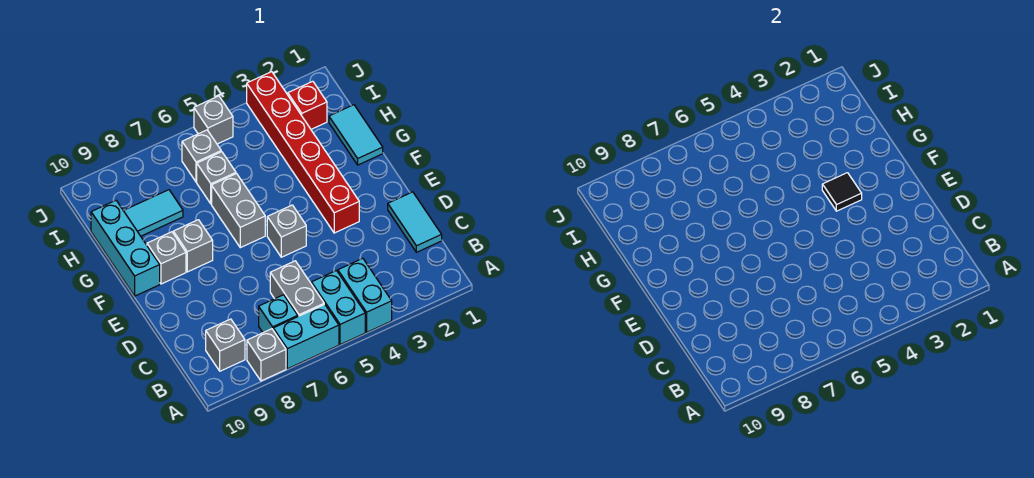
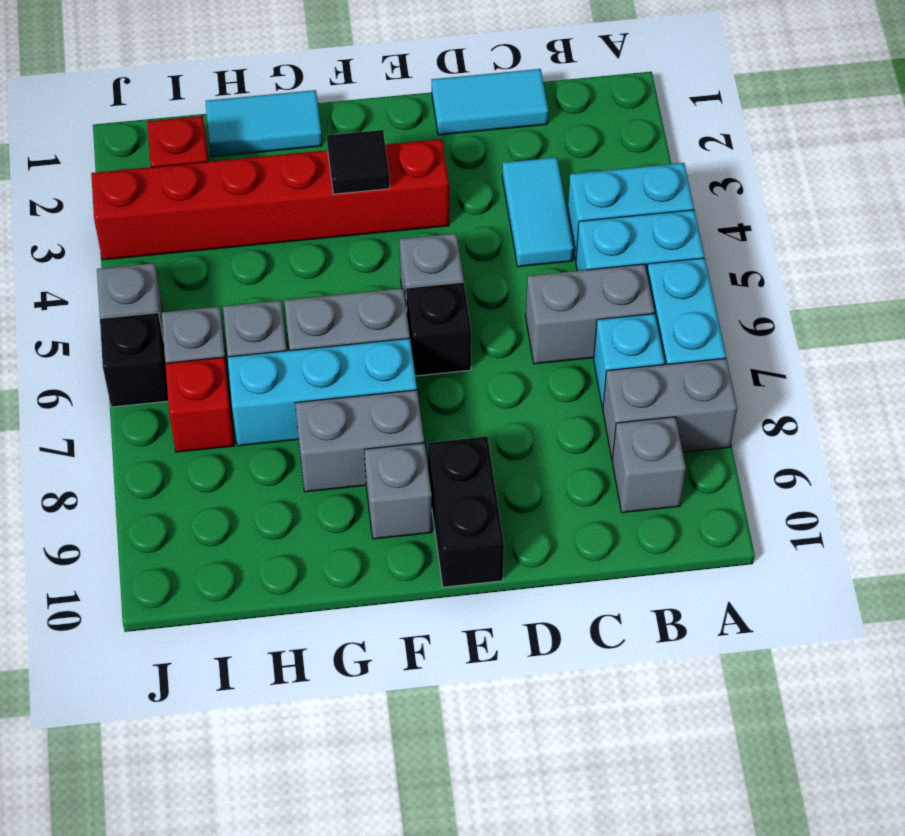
grey 1x1 brick [247,329,286,381] -> grey 1x2 brick [603,358,737,459]
none -> black 1x1 brick [406,282,471,376]
none -> black 1x2 brick [428,436,504,587]
grey 1x1 brick [173,220,213,272] -> grey 1x2 brick [295,390,424,492]
cyan 1x3 brick [91,201,160,296] -> cyan 1x3 brick moved to [228,338,417,446]
cyan 1x2 tile [123,190,183,236] -> cyan 1x2 tile moved to [502,157,573,267]
none -> red 1x1 brick [165,357,234,452]
none -> black 1x1 brick [100,313,168,407]

